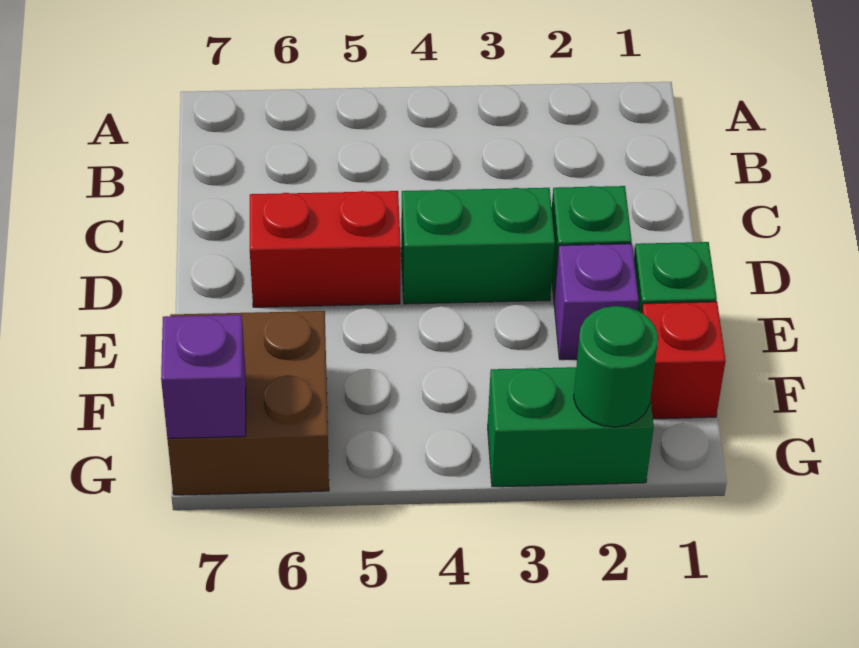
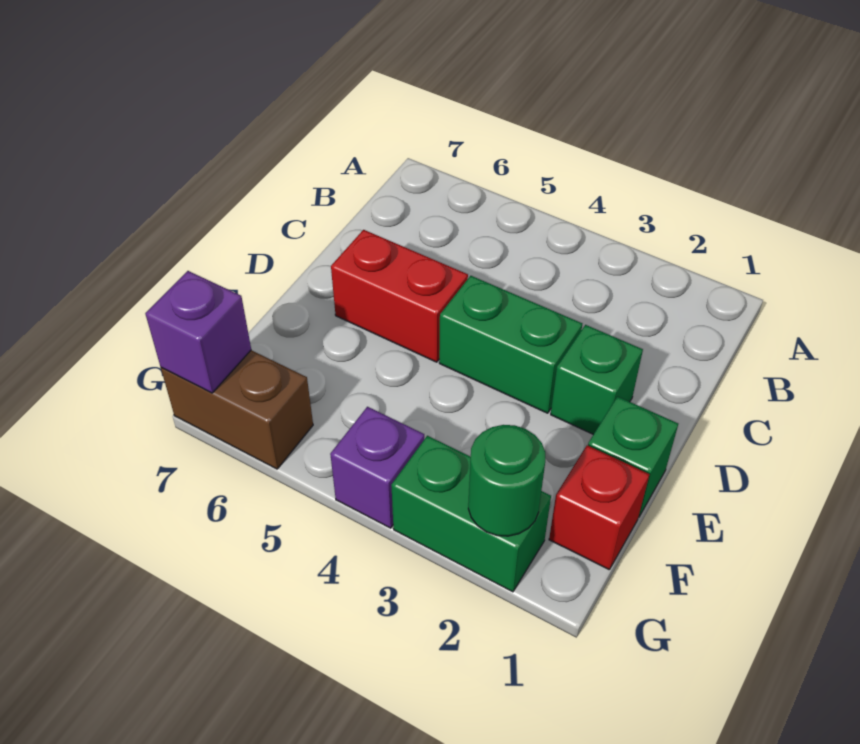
purple 1x1 brick [554,244,639,360] -> purple 1x1 brick moved to [330,407,424,528]
brown 2x2 brick [167,311,329,495] -> brown 1x2 brick [161,350,313,469]

